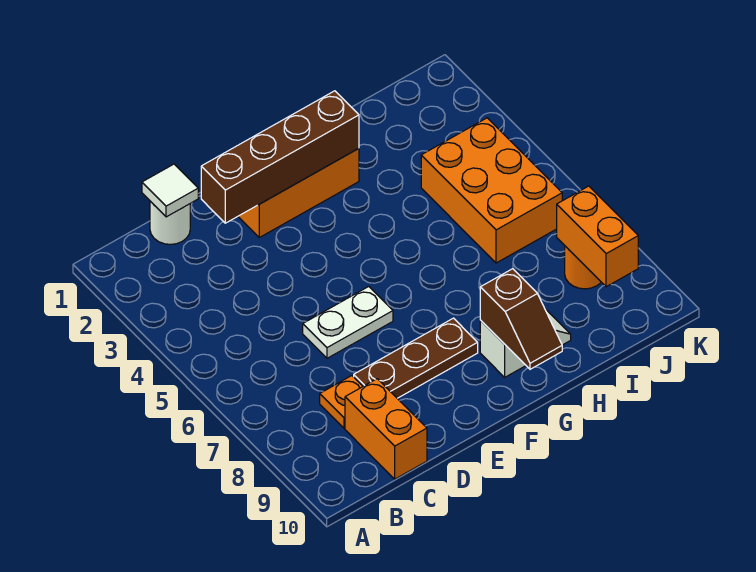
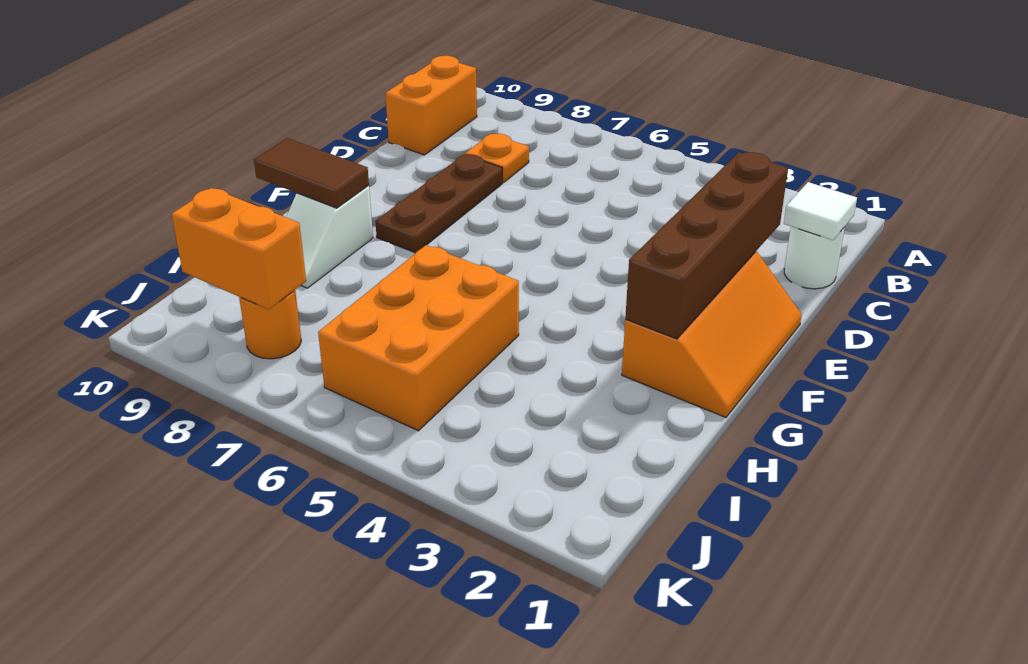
orange 1x2 brick [345,379,427,479] -> orange 1x2 brick turned to [385,56,477,155]
white 1x2 plate [303,287,393,358] -> none
brown 1x2 slope [480,269,562,369] -> brown 1x2 tile [254,138,369,208]
orange 2x3 brick [421,118,562,263] -> orange 2x3 brick turned to [318,245,519,431]

